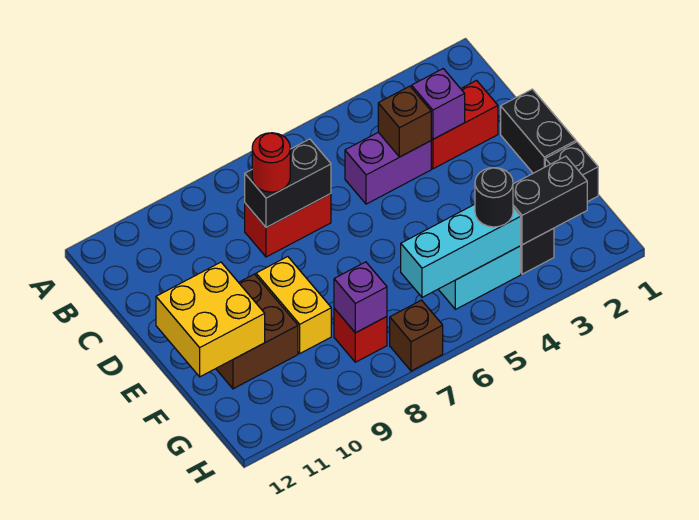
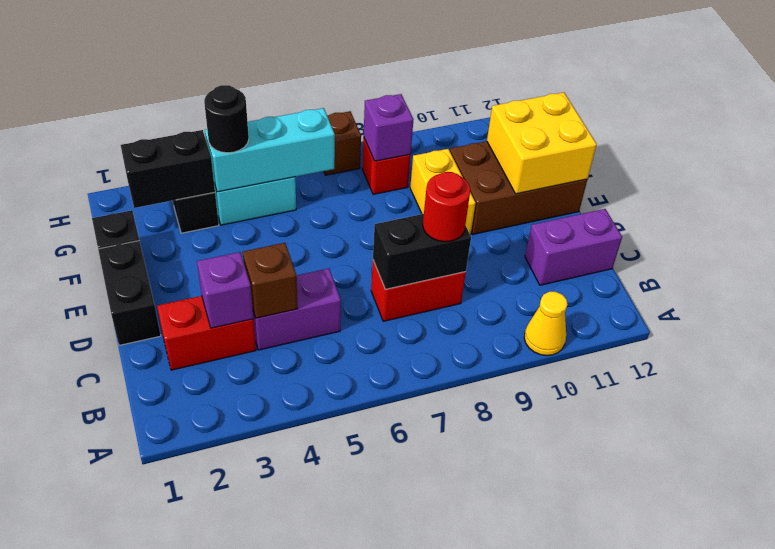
none -> yellow 1x1 cone [524,292,568,356]
none -> purple 1x2 brick [525,209,622,285]
brown 2x2 brick [216,274,298,389] -> brown 2x3 brick [450,141,587,234]

